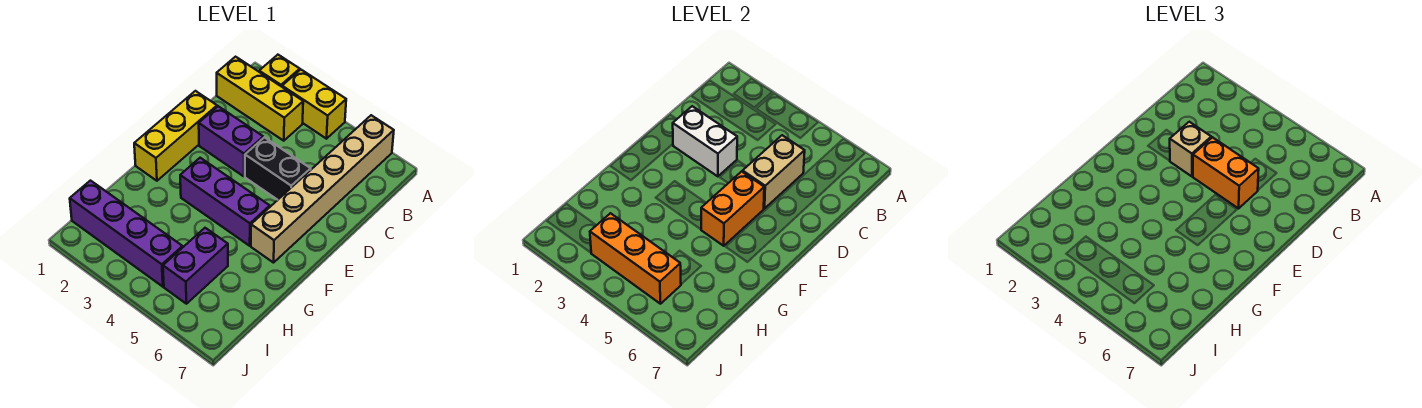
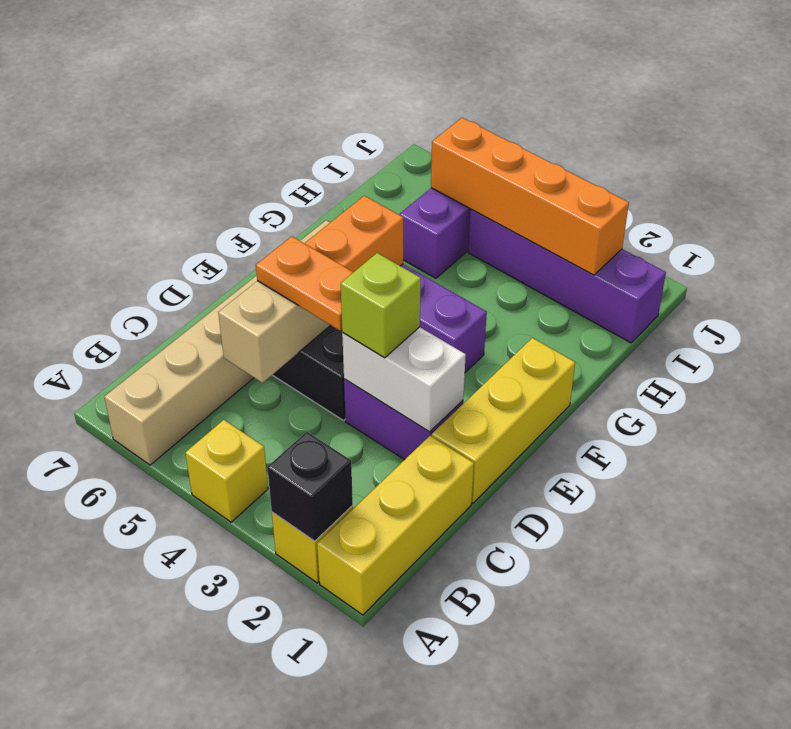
none -> black 1x1 brick [267,432,353,541]
yellow 1x2 brick [282,70,346,139] -> yellow 1x1 brick [185,420,268,522]
yellow 1x3 brick [217,57,303,141] -> yellow 1x3 brick turned to [317,436,474,615]
tan 1x1 brick [1170,122,1211,176] -> lime 1x1 brick [341,253,421,358]
orange 1x2 brick [1193,137,1259,208] -> orange 1x2 plate [256,236,353,331]
orange 1x3 brick [590,213,681,304] -> orange 1x4 brick [431,118,629,275]

